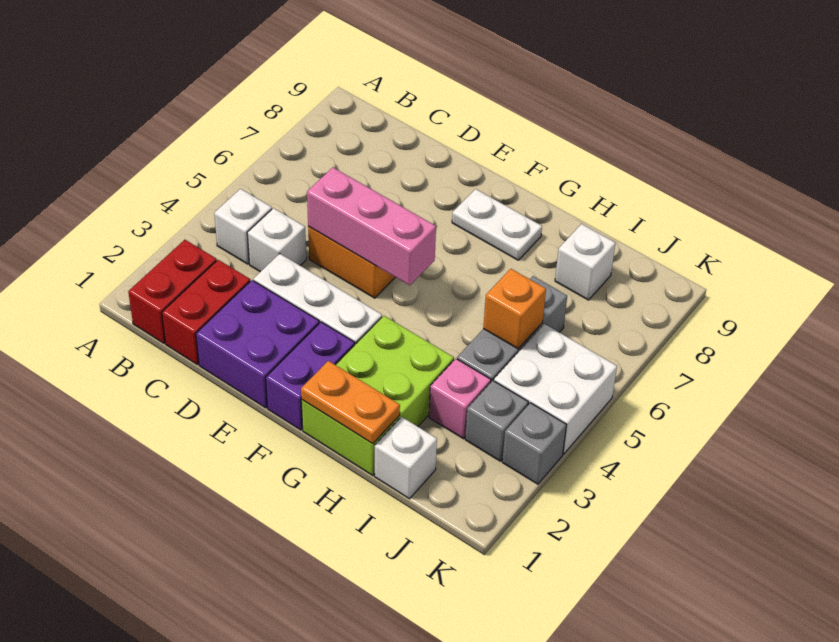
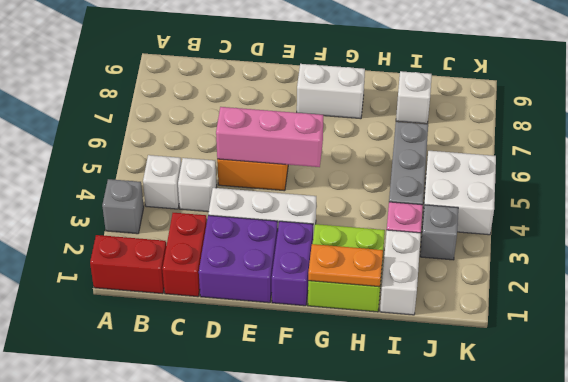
red 1x2 brick [128,240,217,343] -> red 1x2 brick turned to [90,235,166,294]
white 1x2 plate [452,189,542,260] -> white 1x2 brick [297,64,365,119]
lime 2x3 brick [301,316,454,475] -> lime 2x2 brick [308,224,385,312]
white 1x1 brick [374,417,437,499] -> white 1x2 brick [380,230,421,315]
orange 1x1 brick [483,269,546,349] -> none
grey 1x1 brick [502,403,566,484] -> grey 1x1 brick moved to [102,179,144,234]

